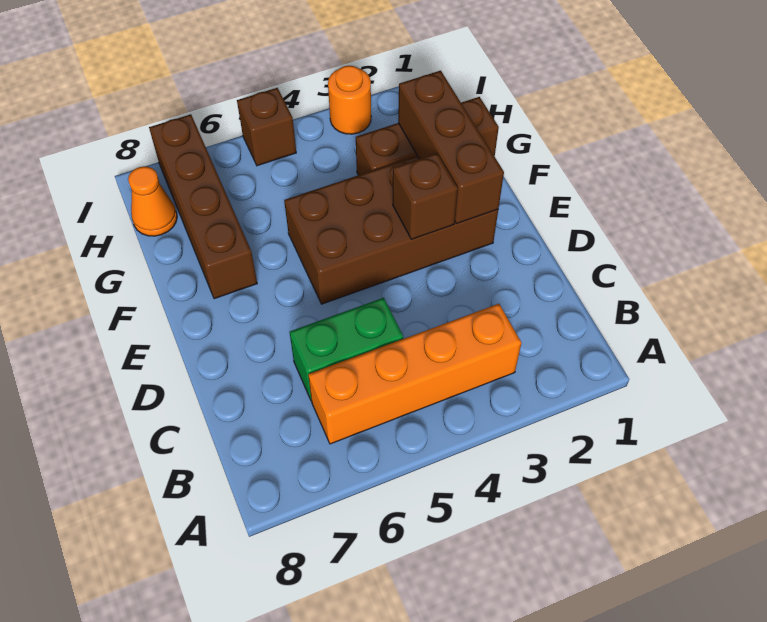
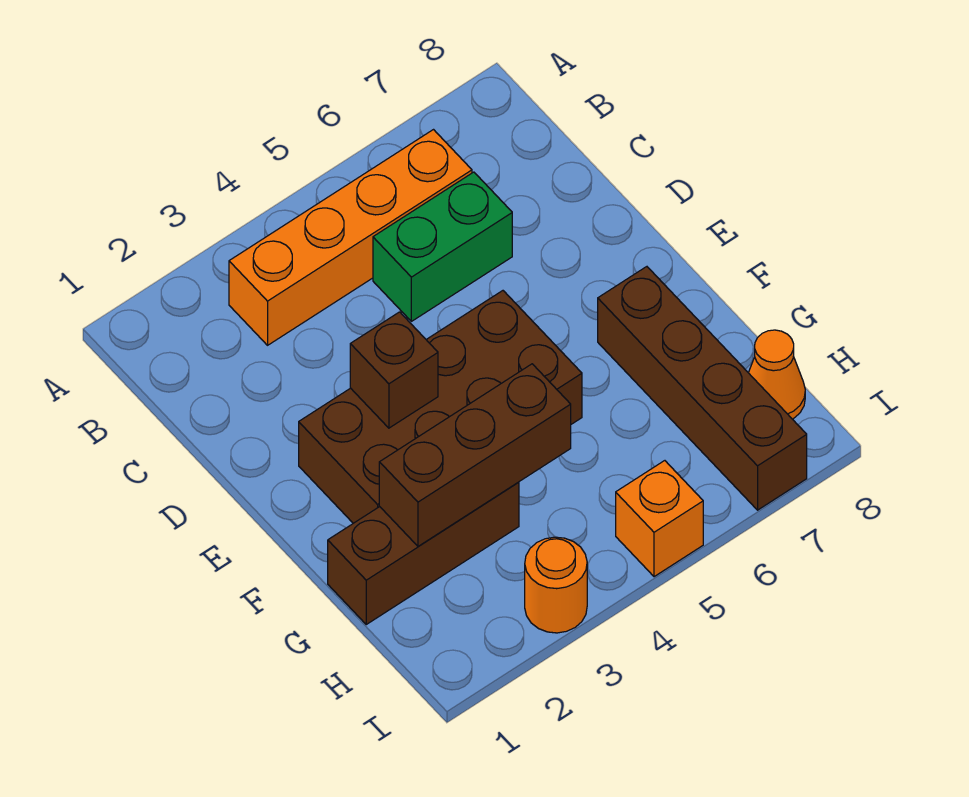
brown 1x3 brick [398,71,504,224] -> brown 1x3 brick turned to [379,364,571,546]
brown 1x1 brick [237,88,296,166] -> orange 1x1 brick [616,461,703,577]

